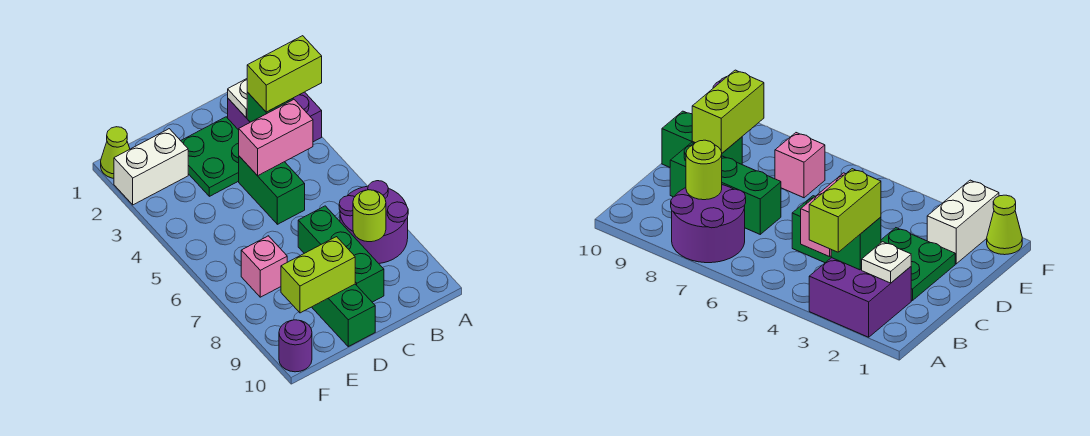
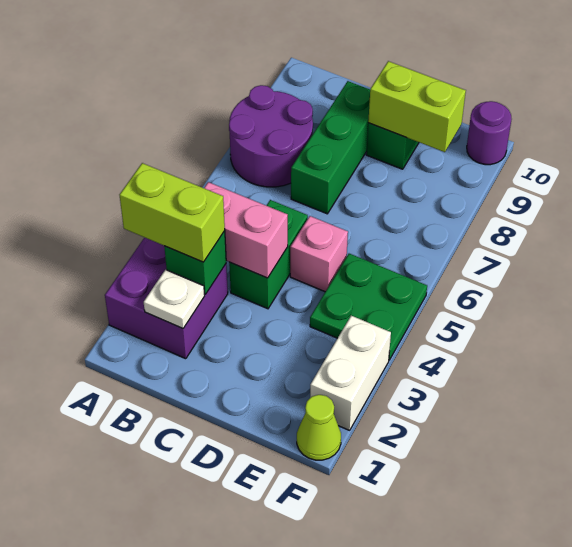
lime 1x1 round brick [353,190,386,242] -> none
green 2x2 plate [181,117,239,196] -> green 2x2 plate moved to [310,254,427,360]
white 1x2 brick [114,129,188,205] -> white 1x2 brick turned to [310,316,391,430]
pink 1x1 brick [241,236,287,297] -> pink 1x1 brick moved to [290,216,348,292]

